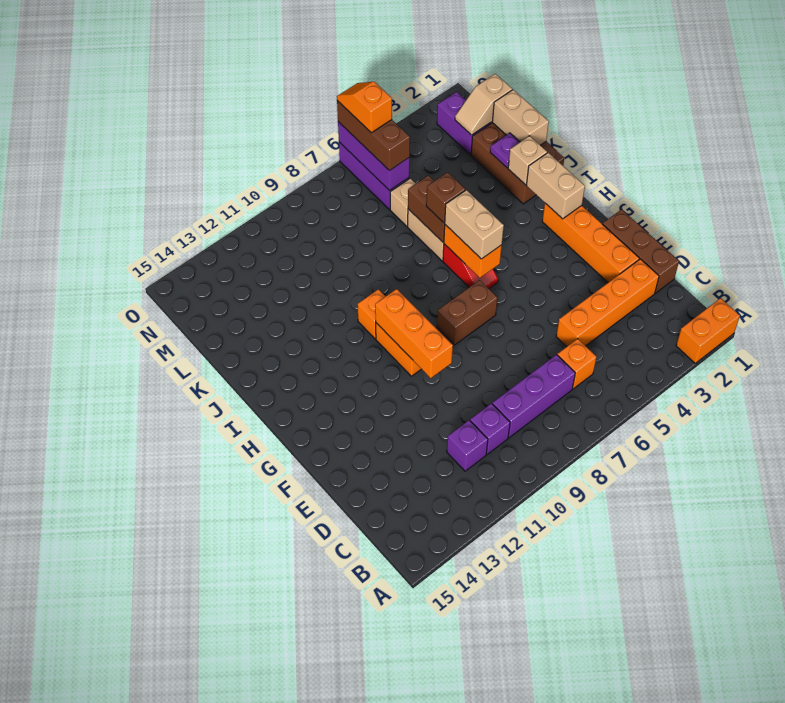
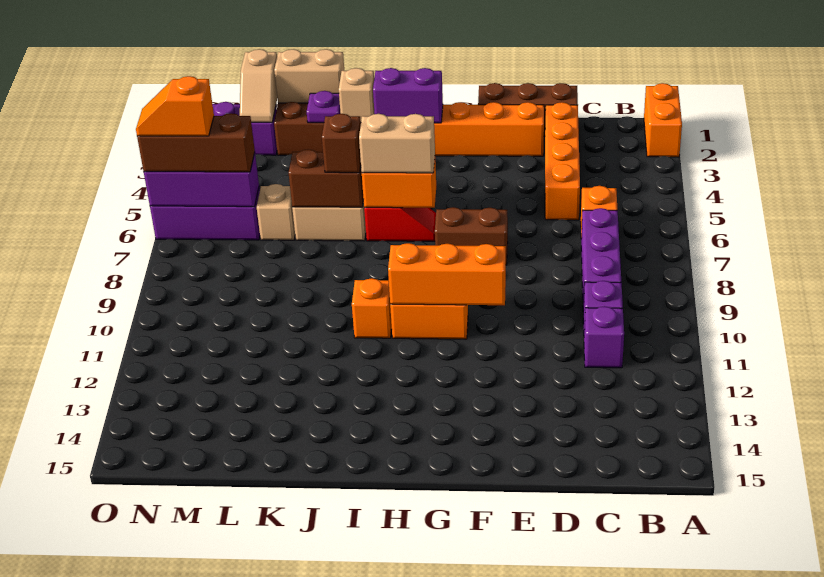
brown 1x2 brick [437,280,497,345] -> brown 1x2 brick turned to [435,207,508,265]
tan 1x2 brick [526,153,585,219] -> purple 1x2 brick [373,68,443,123]

